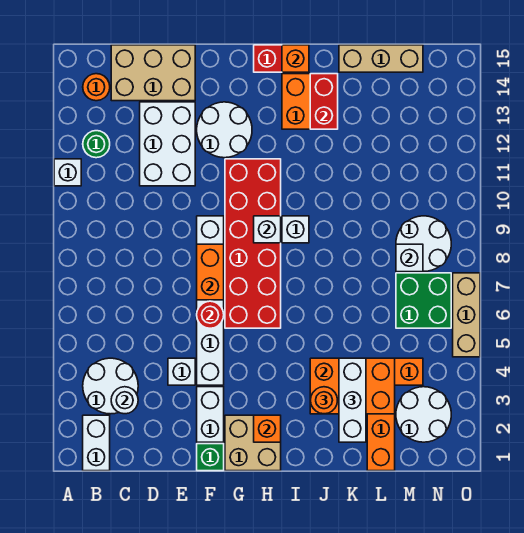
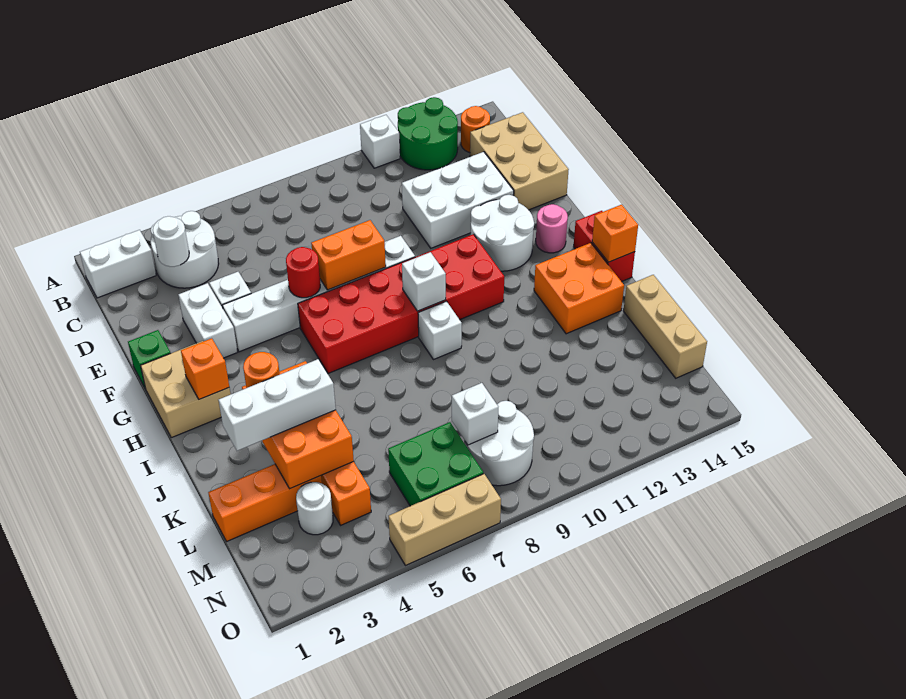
green 1x1 round brick [83,131,110,158] -> green 2x2 round brick [398,97,458,170]
white 1x2 brick [197,387,224,442] -> white 1x2 brick turned to [178,283,237,358]
none -> pink 1x1 round brick [536,204,568,253]
red 1x2 brick [310,74,338,129] -> none
white 2x2 round brick [396,387,451,442] -> white 1x1 round brick [296,482,333,535]

